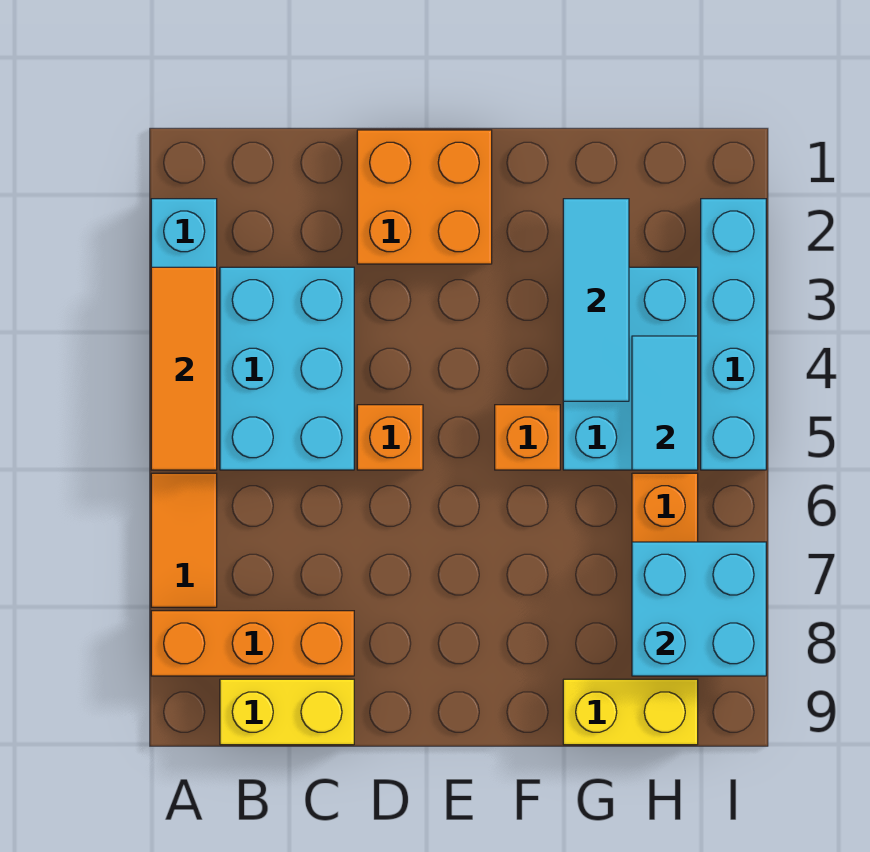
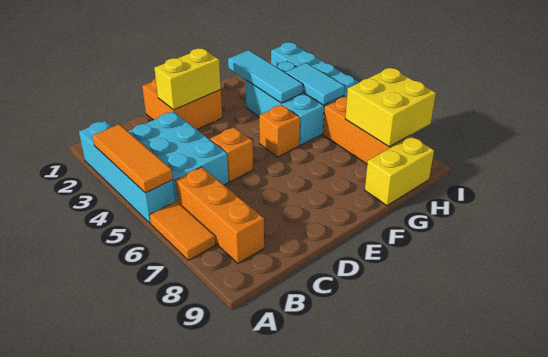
orange 1x3 brick [151,611,354,676] -> orange 1x3 brick turned to [175,167,264,264]
yellow 1x2 brick [220,679,354,745] -> yellow 1x2 brick moved to [154,48,221,110]
cyan 2x2 brick [632,542,766,676] -> yellow 2x2 brick [345,68,436,147]

